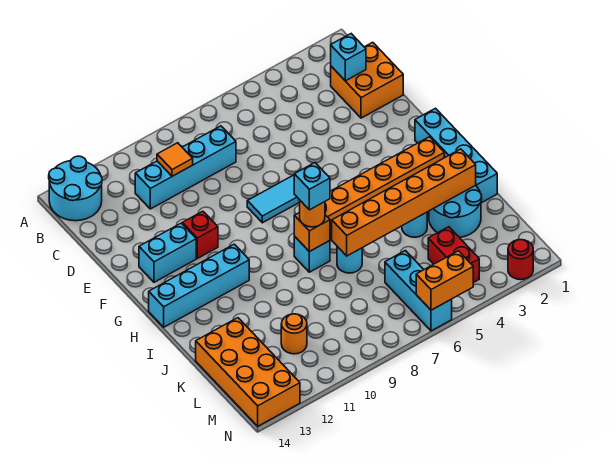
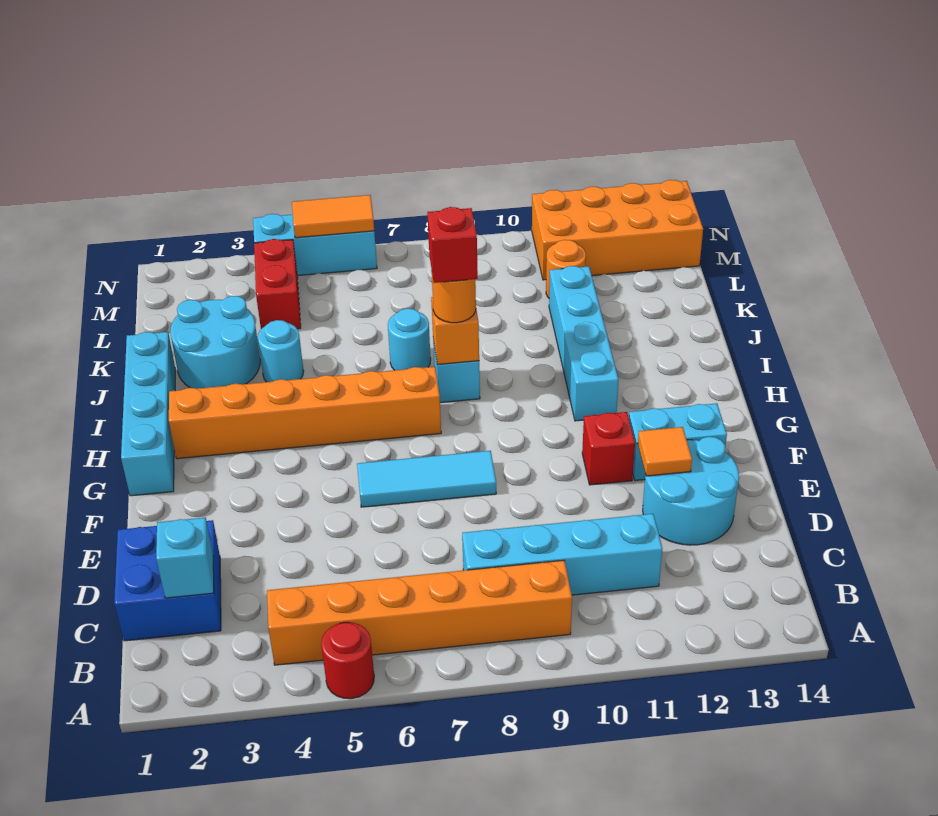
cyan 2x2 round brick [49,156,102,221] -> cyan 2x2 round brick moved to [643,437,739,545]
orange 2x2 brick [331,42,403,118] -> blue 2x2 brick [114,520,221,641]
orange 1x1 tile [157,143,193,176] -> orange 1x1 tile moved to [638,427,692,476]
cyan 1x4 brick [149,244,249,327] -> cyan 1x4 brick turned to [549,266,619,421]
cyan 1x1 brick [294,163,330,210] -> red 1x1 brick [427,207,478,283]
orange 1x6 brick [332,149,476,256] -> orange 1x6 brick moved to [267,560,572,665]
orange 2x4 brick [196,318,300,426] -> orange 2x4 brick turned to [532,180,703,280]
cyan 1x3 brick [385,251,452,331] -> cyan 1x3 brick turned to [253,214,377,276]
red 1x1 round brick [508,240,533,280] -> red 1x1 round brick moved to [321,622,374,699]
orange 1x2 brick [416,251,473,310] -> orange 1x2 tile [292,195,374,238]

